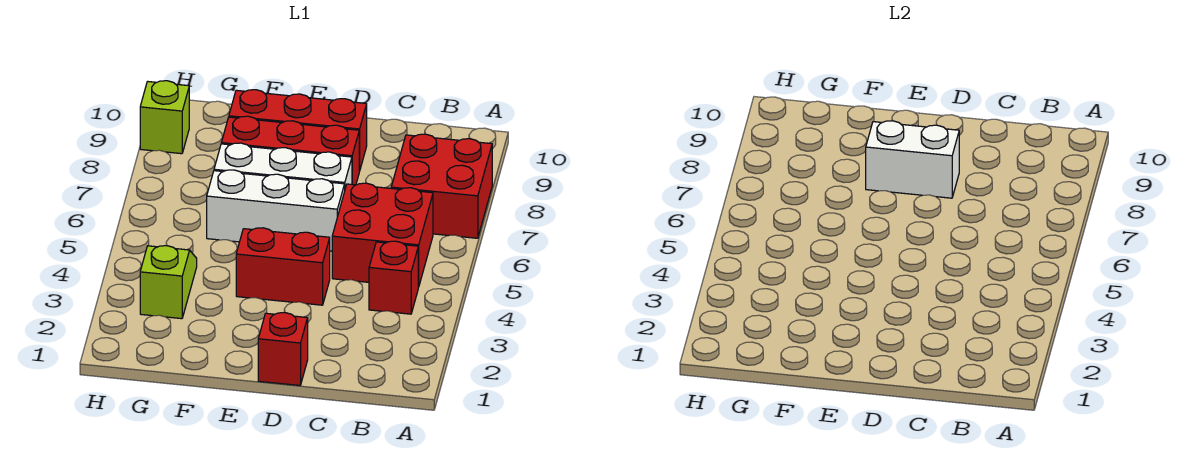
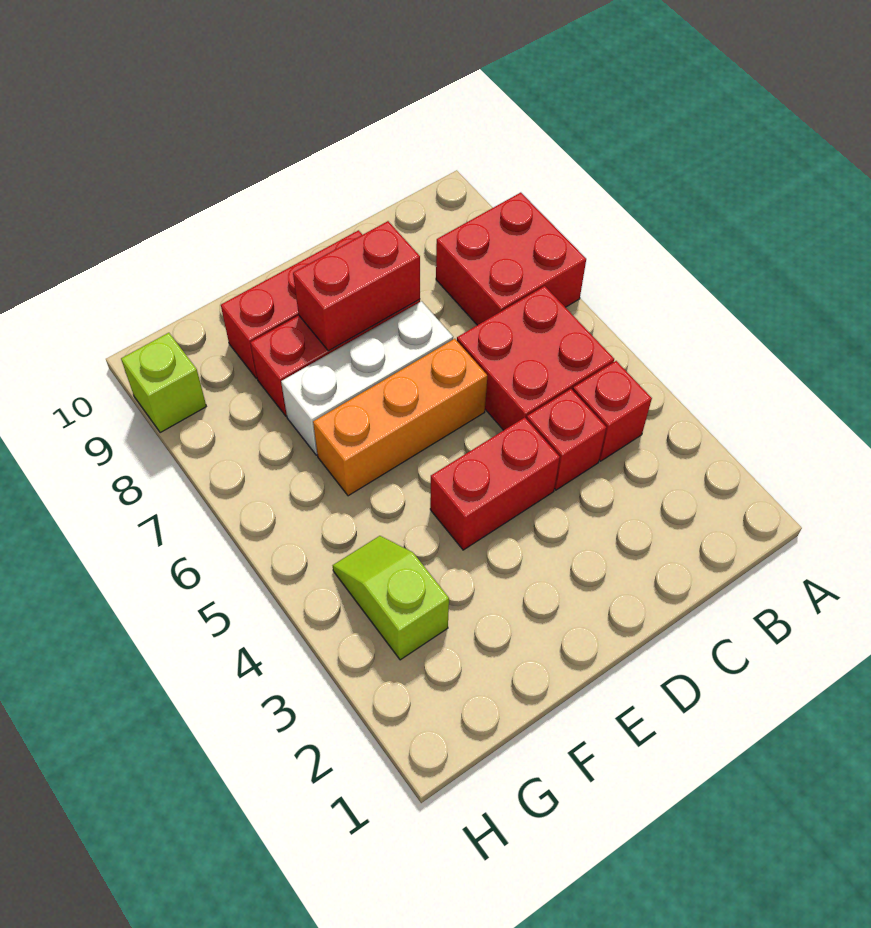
red 1x1 brick [258,313,308,385] -> red 1x1 brick moved to [527,389,606,490]
white 1x3 brick [207,170,345,251] -> orange 1x3 brick [313,339,487,496]
white 1x2 brick [866,121,959,198] -> red 1x2 brick [293,221,420,351]

